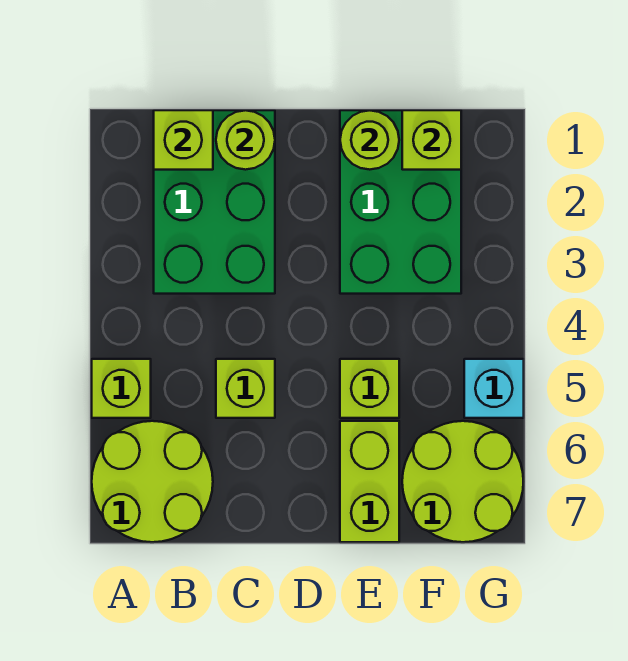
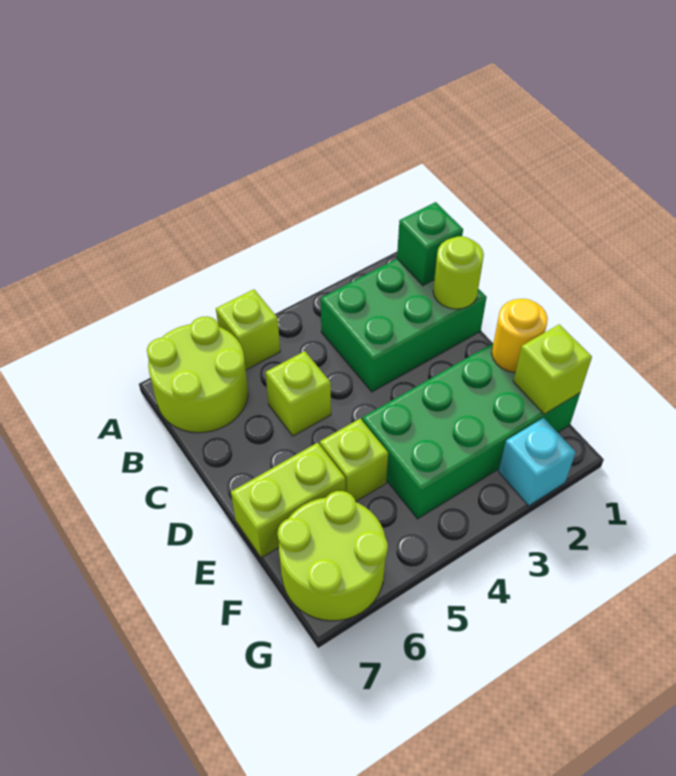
lime 1x1 brick [154,110,213,170] -> green 1x1 brick [397,202,463,285]
green 2x3 brick [340,110,461,294] -> green 2x4 brick [362,343,580,519]
lime 1x1 round brick [340,110,399,170] -> yellow 1x1 round brick [492,299,548,372]
cyan 1x1 brick [464,359,524,418] -> cyan 1x1 brick moved to [498,418,576,506]

